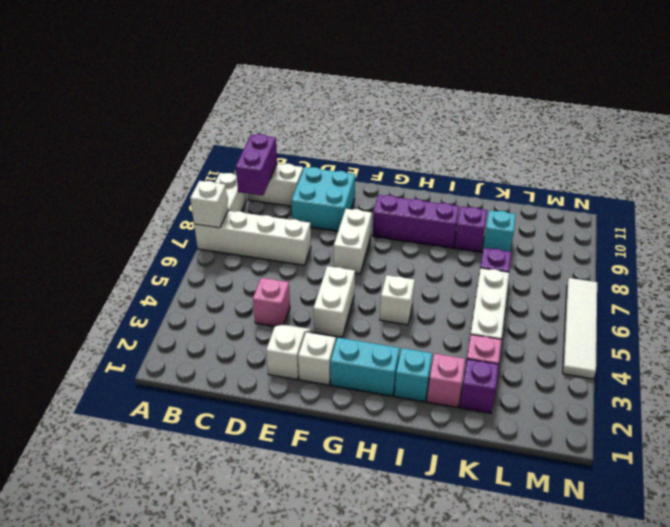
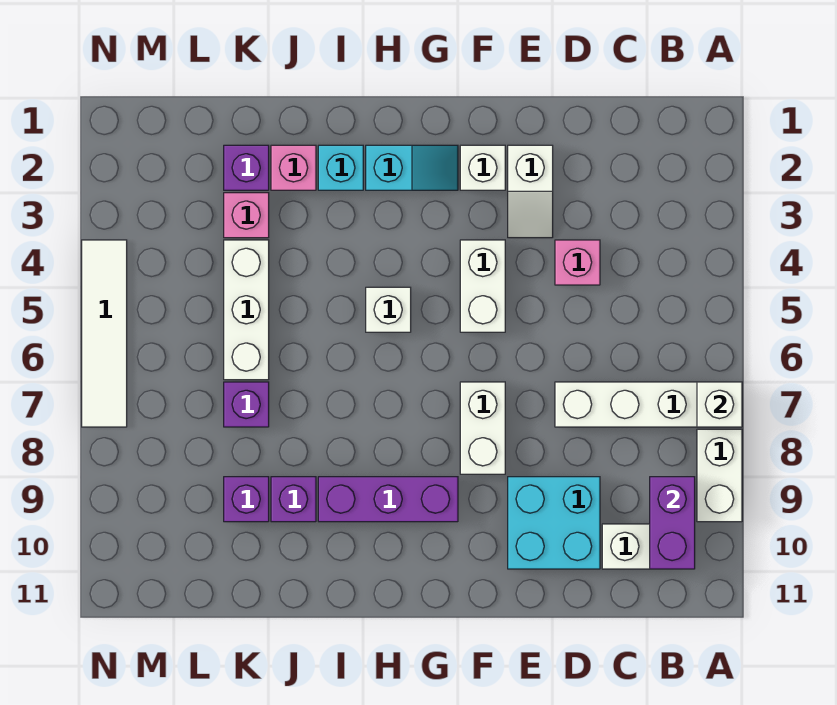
cyan 1x2 brick [330,337,400,396] -> cyan 1x2 slope [366,145,458,190]
cyan 1x1 brick [483,210,516,252] -> purple 1x1 brick [224,477,269,522]

